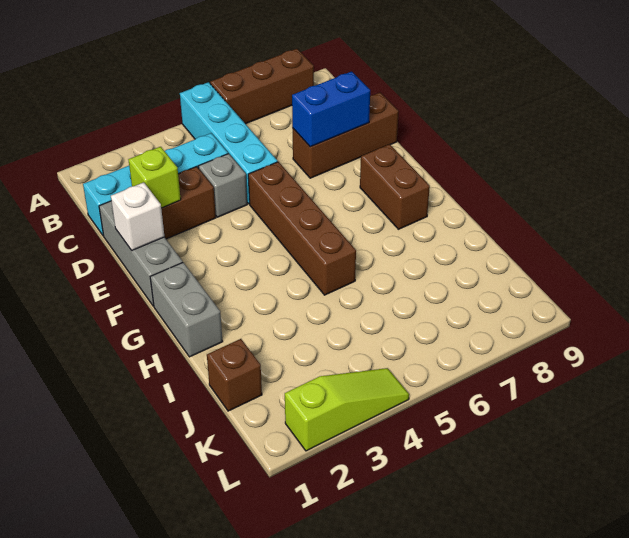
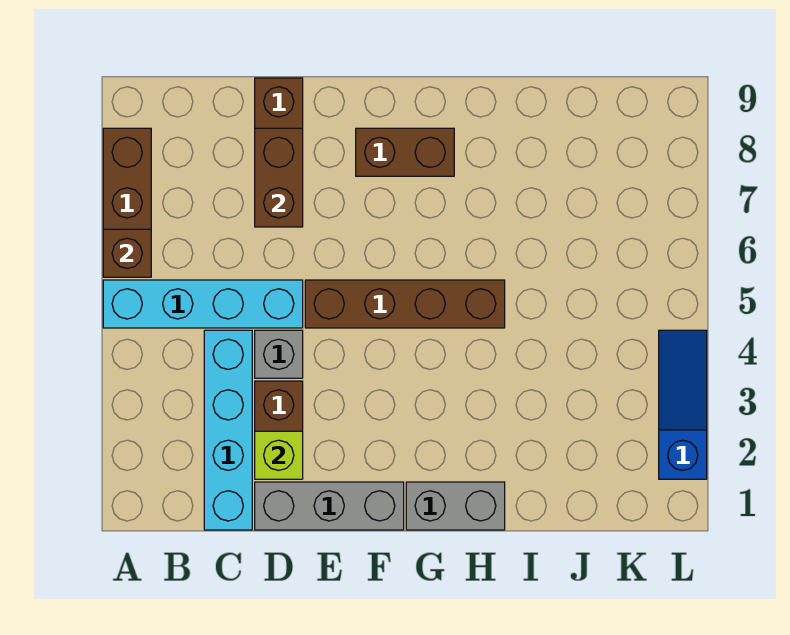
blue 1x2 brick [292,71,370,147] -> brown 1x2 brick [255,128,303,227]
white 1x1 brick [111,182,164,250] -> none
brown 1x1 brick [207,339,262,411] -> brown 1x1 brick moved to [103,229,151,277]
lime 1x3 slope [285,368,409,451] -> blue 1x3 slope [659,330,707,479]

